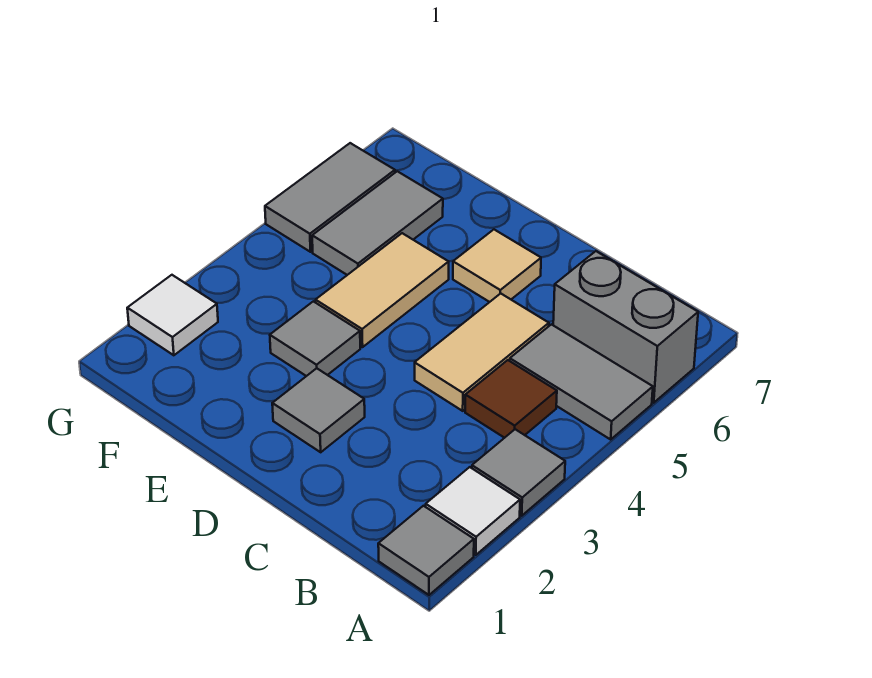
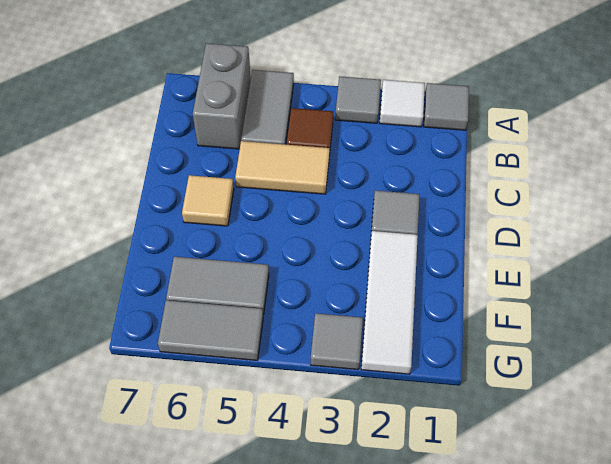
grey 1x1 tile [270,301,360,376] -> grey 1x1 tile moved to [311,313,363,370]
tan 1x2 tile [316,233,449,347] -> none
white 1x1 tile [127,275,218,355] -> white 1x3 tile [361,231,418,374]

